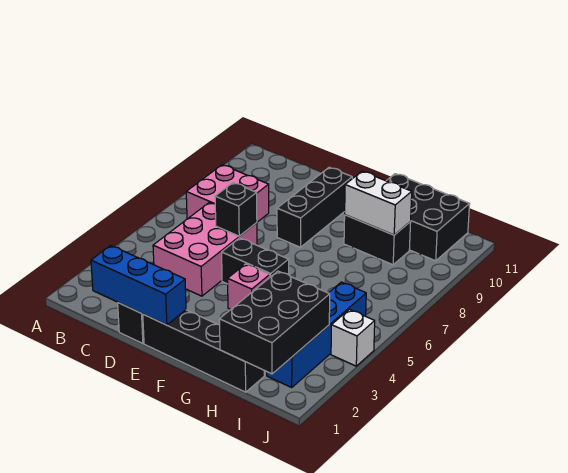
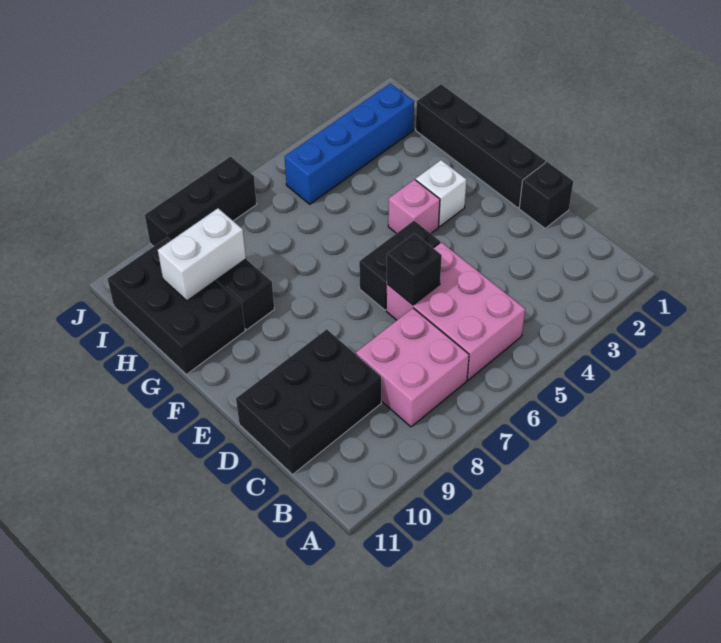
blue 1x3 brick [91,246,186,325] -> none
pink 2x3 brick [153,202,257,296] -> pink 2x3 brick turned to [386,242,525,380]
black 1x2 brick [222,238,289,284] -> black 1x2 brick turned to [359,221,440,310]
black 1x3 brick [277,167,352,247] -> black 1x3 brick moved to [145,157,257,246]
white 1x2 brick [345,171,412,235] -> white 1x2 brick turned to [158,208,246,301]
black 2x3 brick [219,271,330,374] -> black 2x3 brick moved to [236,329,382,474]
white 1x1 brick [331,309,375,366] -> white 1x1 brick moved to [416,160,467,226]

